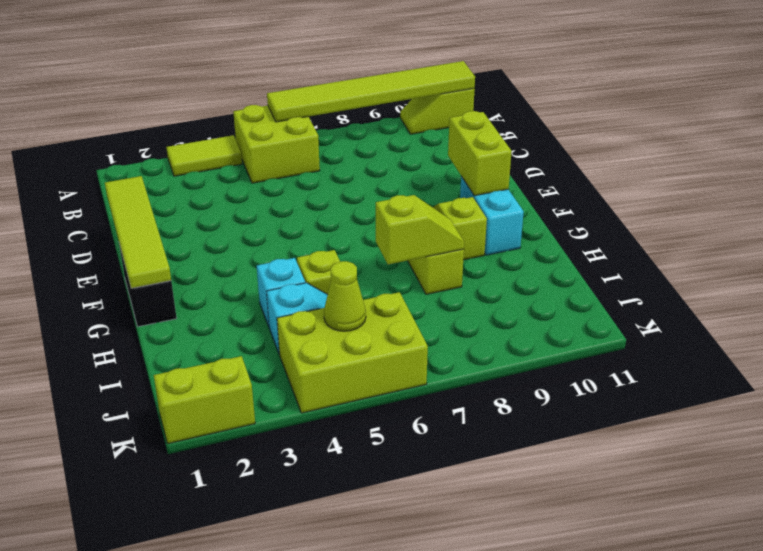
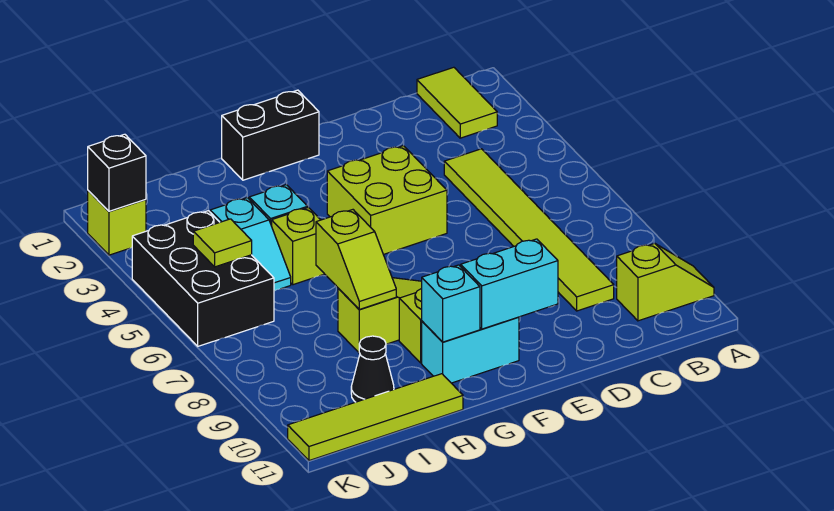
lime 1x2 tile [166,135,242,176] -> lime 1x2 tile moved to [417,67,497,138]
lime 2x2 brick [233,105,320,183] -> lime 2x2 brick moved to [327,146,447,255]
lime 1x6 tile [267,61,475,122] -> lime 1x6 tile moved to [444,149,614,311]
lime 1x2 slope [400,88,475,134] -> lime 1x2 slope turned to [617,243,714,321]
lime 1x4 tile [105,176,171,288] -> lime 1x4 tile moved to [288,374,463,461]
lime 1x2 brick [448,111,512,196] -> cyan 1x2 brick [461,239,558,329]
none -> cyan 1x1 brick [422,265,480,342]
none -> black 1x1 cone [351,336,394,402]
lime 2x3 brick [277,292,428,413] -> black 2x3 brick [132,211,274,346]
lime 1x1 cone [324,261,366,331] -> lime 1x1 tile [193,219,252,267]
lime 1x2 brick [154,356,255,444] -> lime 1x1 brick [88,191,146,255]
none -> black 1x1 brick [88,134,146,211]

